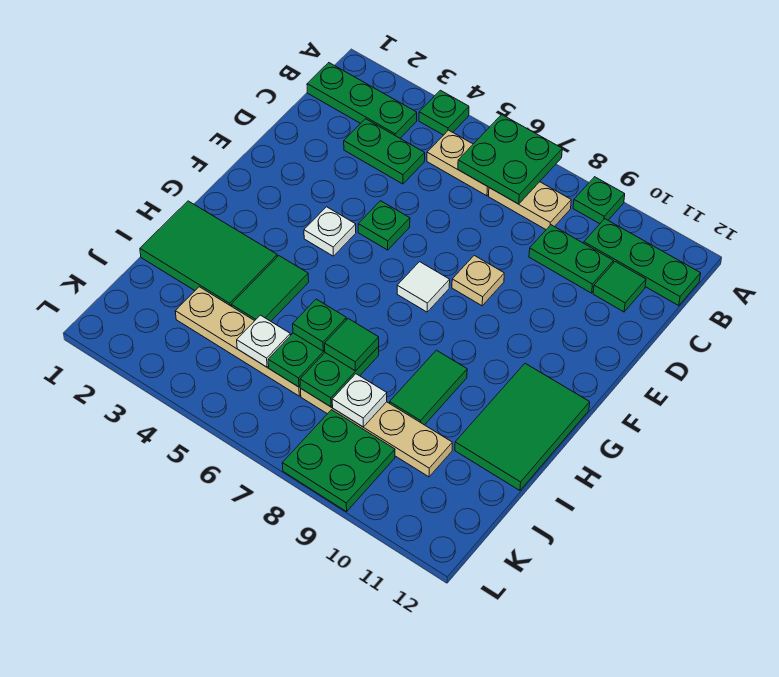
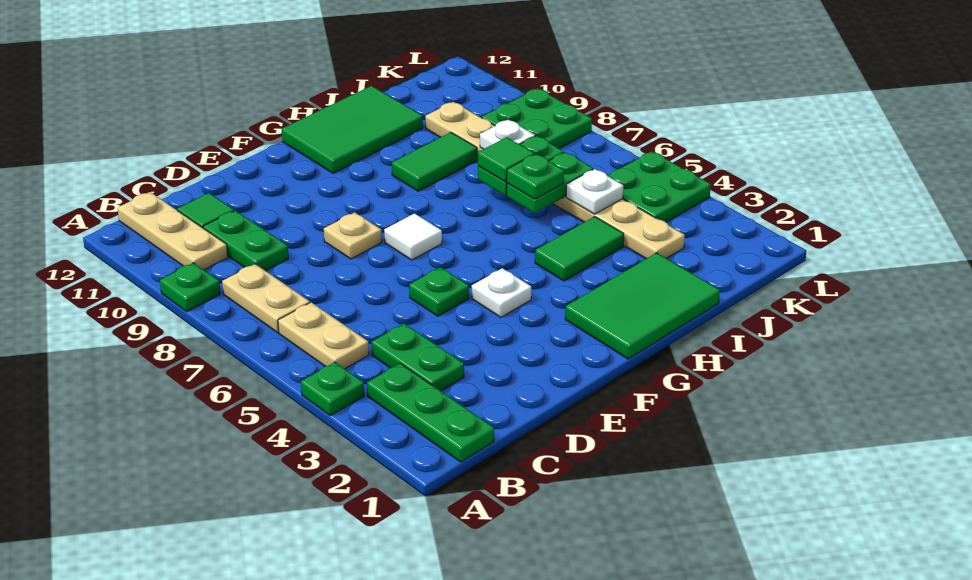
green 2x2 plate [458,115,562,204] -> green 2x2 plate moved to [607,151,711,222]
green 1x3 plate [584,219,701,306] -> tan 1x3 plate [118,192,228,270]
green 2x3 tile [140,201,277,306] -> green 2x3 tile turned to [565,253,720,359]

